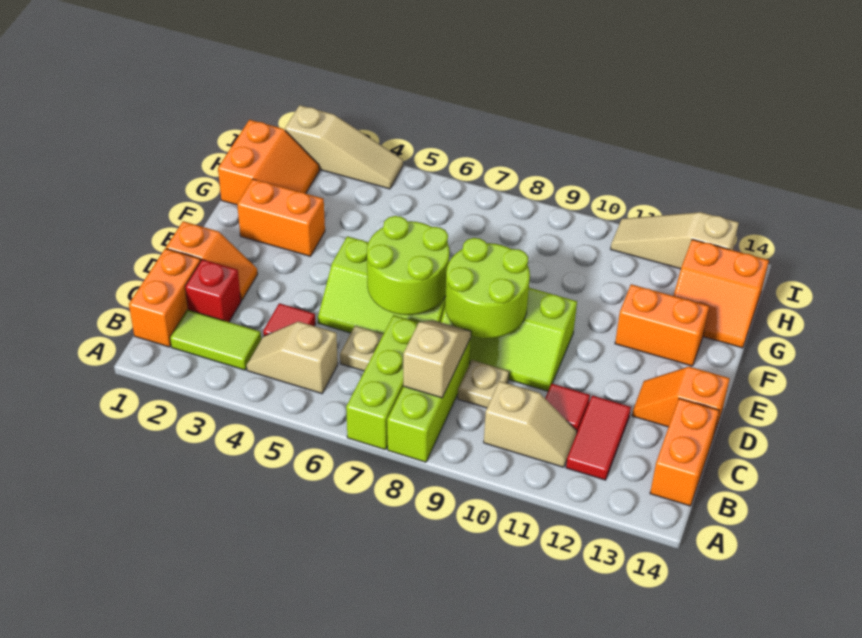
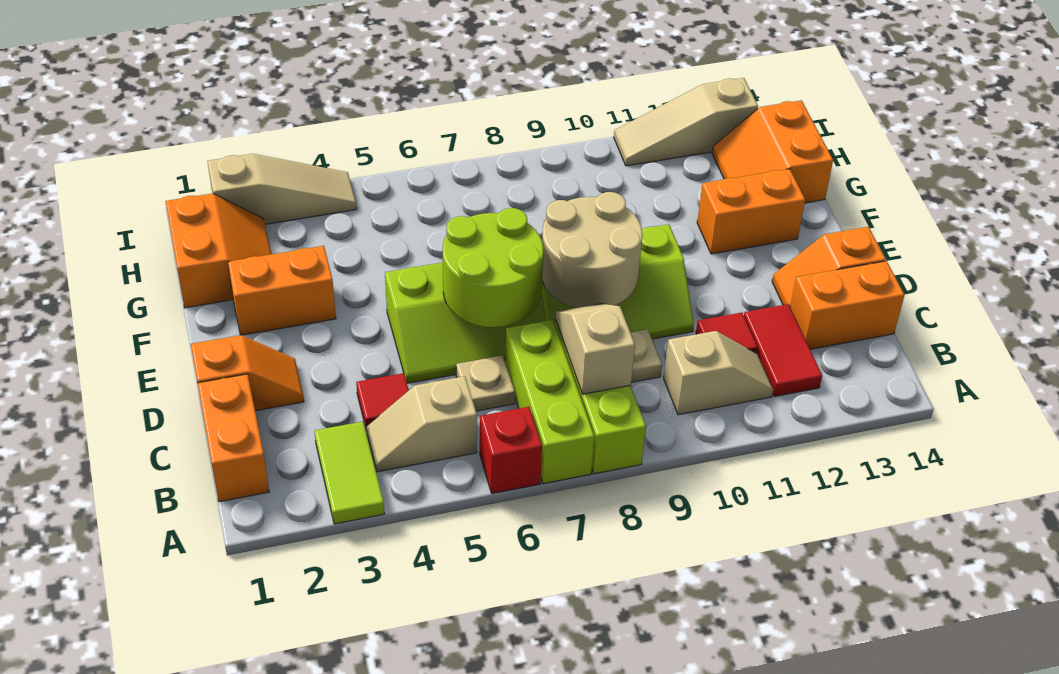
lime 1x2 tile [170,310,261,370] -> lime 1x2 tile turned to [315,422,385,524]
orange 1x2 brick [650,398,719,506] -> orange 1x2 brick turned to [790,261,904,349]
red 1x1 brick [185,259,241,322] -> red 1x1 brick moved to [480,407,542,493]
lime 2x2 round brick [445,238,530,338] -> tan 2x2 round brick [542,192,642,308]
orange 2x2 slope [674,239,769,348] -> orange 2x2 slope turned to [712,100,833,203]

